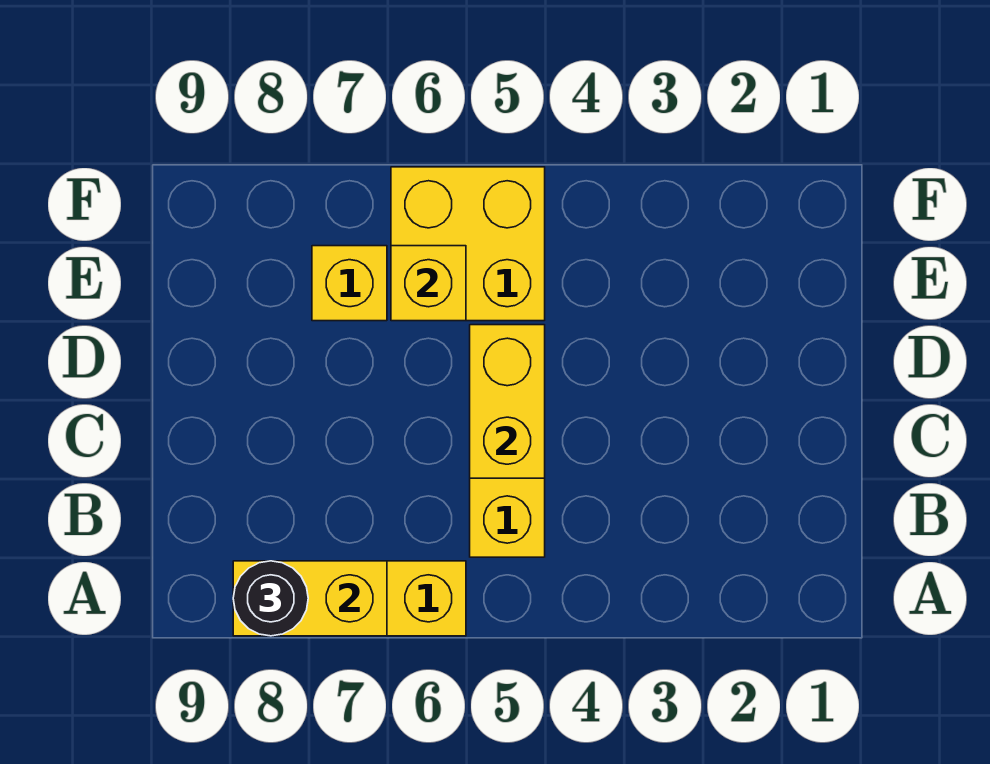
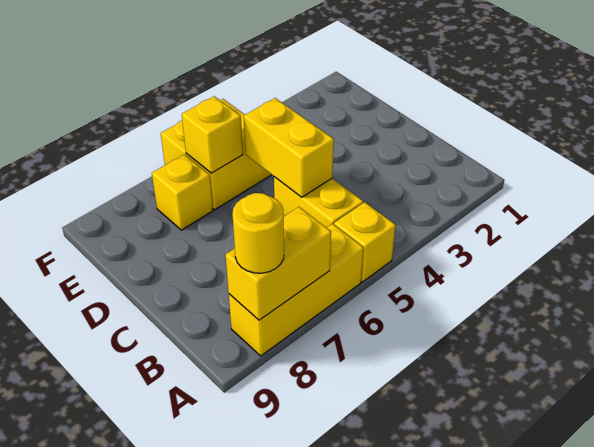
none -> yellow 1x1 brick [334,202,396,282]
black 1x1 round brick [233,561,308,636] -> yellow 1x1 round brick [232,193,284,273]

